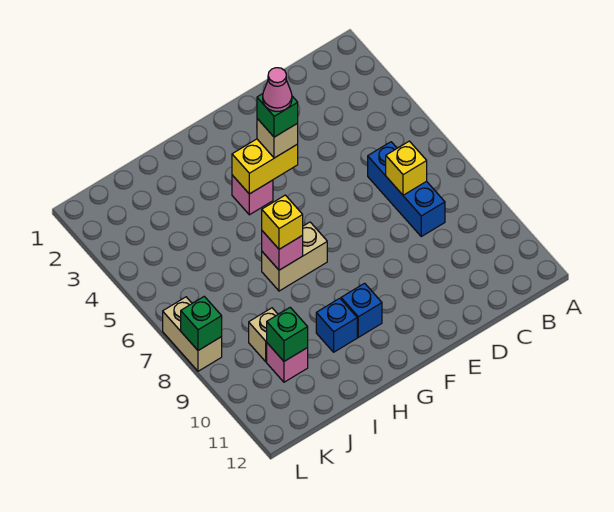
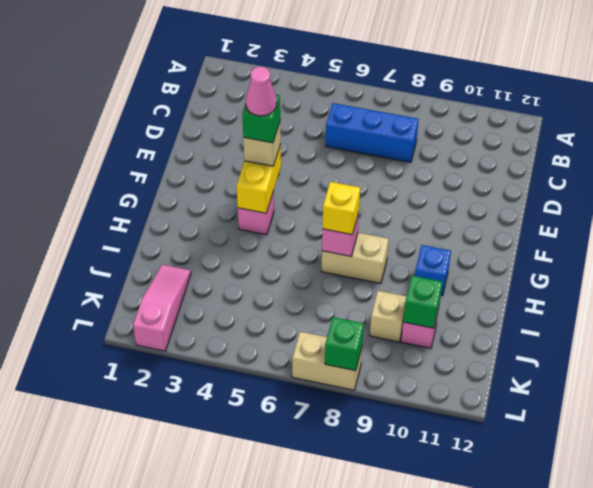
yellow 1x1 brick [386,141,427,195] -> none
tan 1x2 brick [262,222,327,291] -> tan 1x2 brick turned to [322,233,389,283]
blue 1x1 brick [341,283,382,337] -> none
none -> pink 1x3 slope [133,265,191,351]

